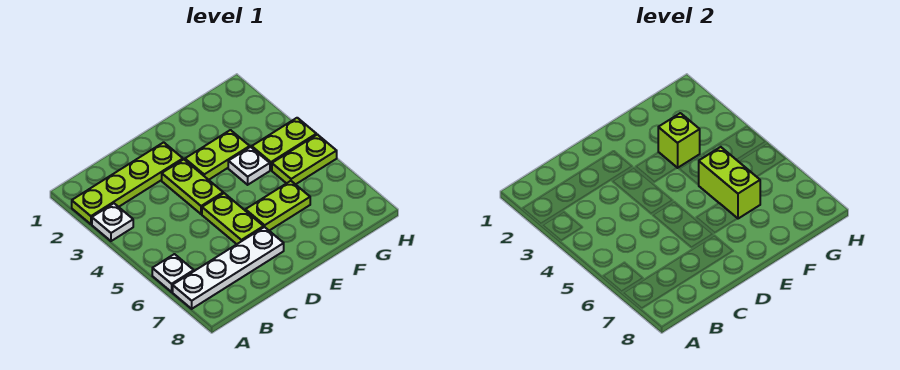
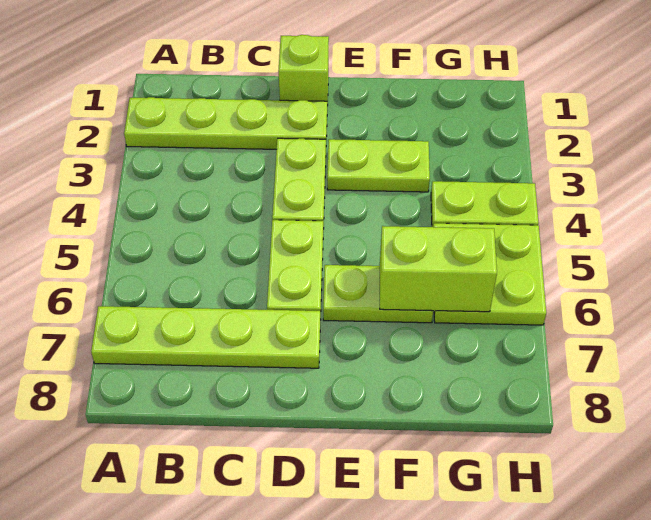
white 1x1 plate [92,203,133,241] -> none
white 1x1 plate [152,254,194,292] -> none
white 1x4 plate [173,227,284,309] -> lime 1x4 plate [91,306,320,368]
lime 1x1 brick [658,113,700,168] -> lime 1x1 brick moved to [279,35,329,106]
white 1x1 plate [228,147,270,185] -> none
lime 1x2 brick [699,147,760,219] -> lime 1x2 brick turned to [380,226,497,312]
lime 1x2 plate [272,135,337,184] -> lime 2x2 plate [433,223,546,325]

